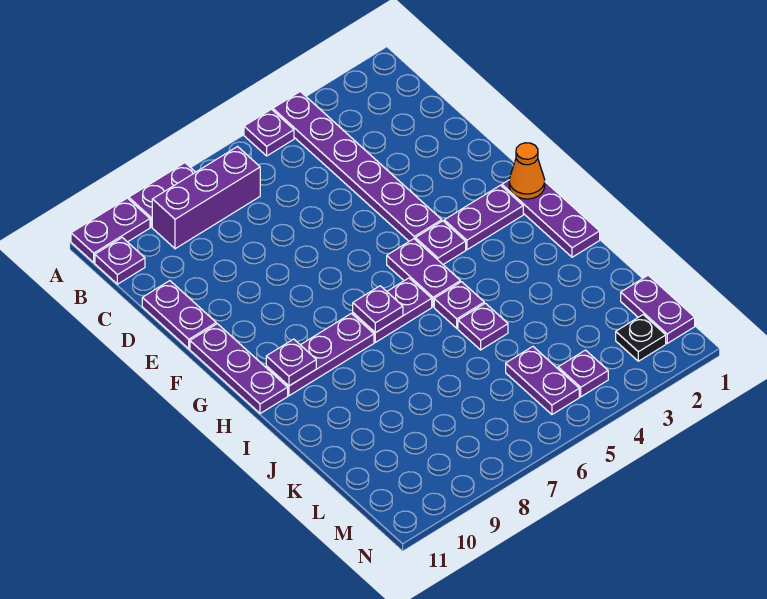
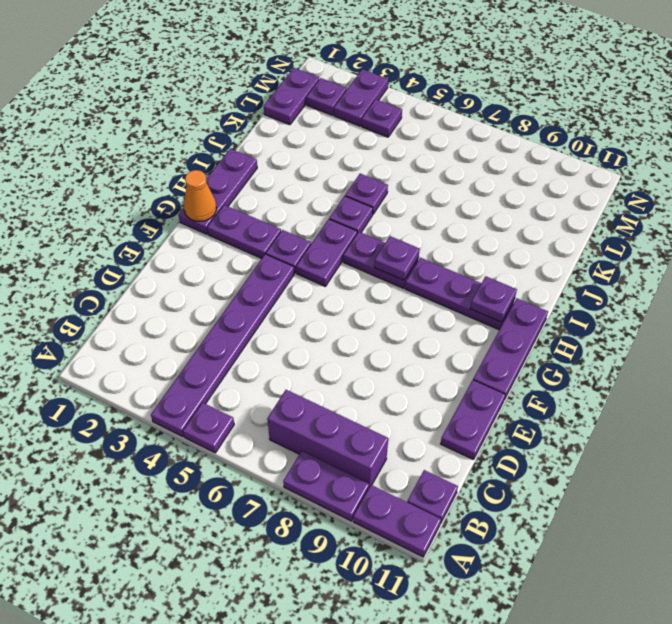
purple 1x2 plate [506,347,579,414] -> purple 1x2 plate moved to [334,69,388,126]
black 1x1 plate [616,315,666,361] -> purple 1x1 plate [306,78,347,115]

